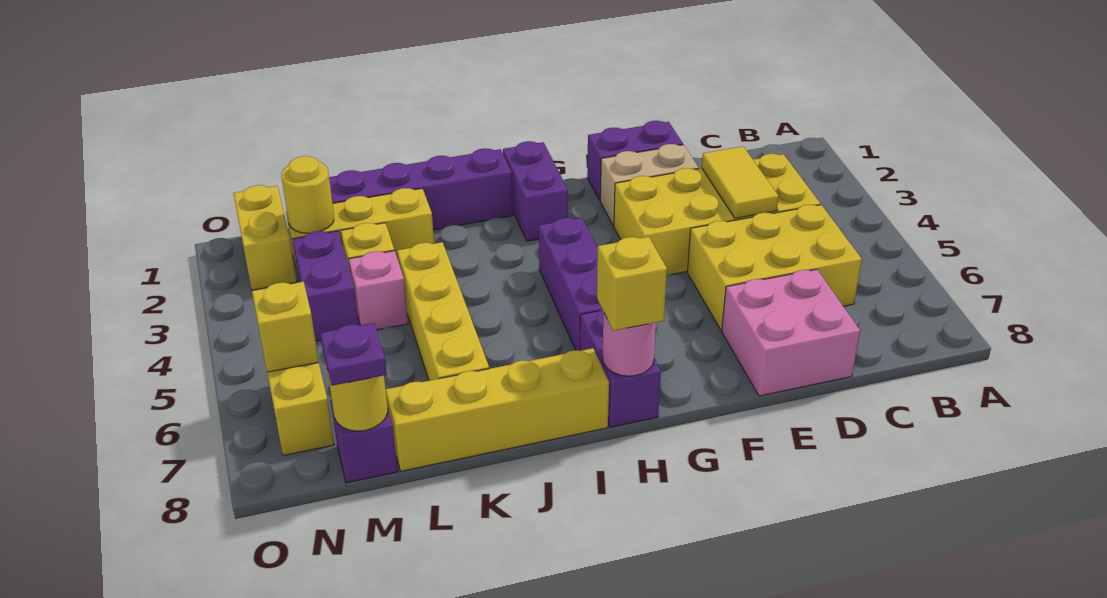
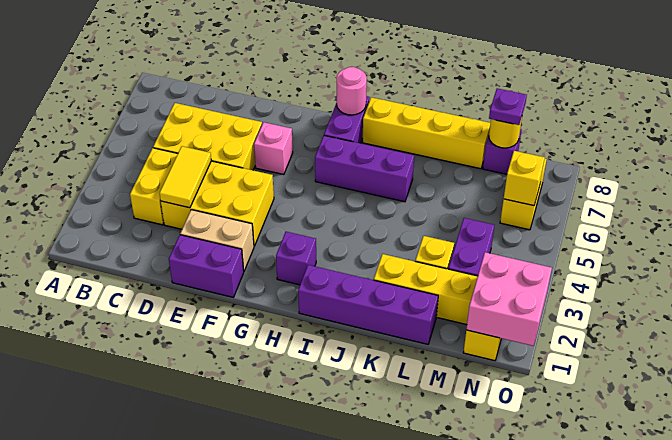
pink 2x2 brick [722,269,860,396] -> pink 2x2 brick moved to [466,252,552,346]
purple 1x2 brick [503,141,568,241] -> purple 1x1 brick [276,232,316,285]
purple 1x3 brick [539,218,602,350] -> purple 1x3 brick turned to [315,136,414,202]
yellow 1x1 brick [597,237,667,331] -> none
yellow 1x4 brick [397,242,489,381] -> none
pink 1x1 brick [349,251,408,330] -> pink 1x1 brick moved to [254,122,293,175]
yellow 1x1 round brick [281,156,334,233] -> none

